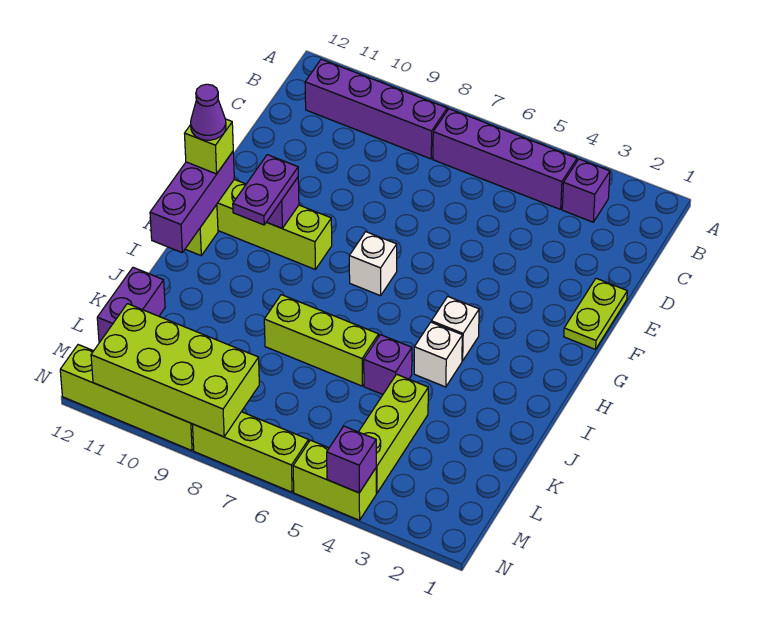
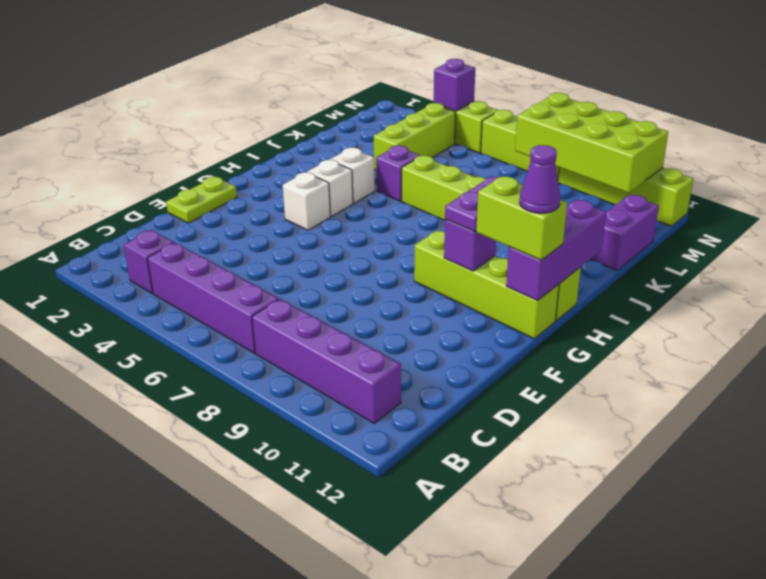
white 1x1 brick [349,232,397,296] -> white 1x1 brick moved to [283,172,330,230]
lime 1x1 brick [184,119,233,174] -> lime 1x2 brick [476,176,567,260]

